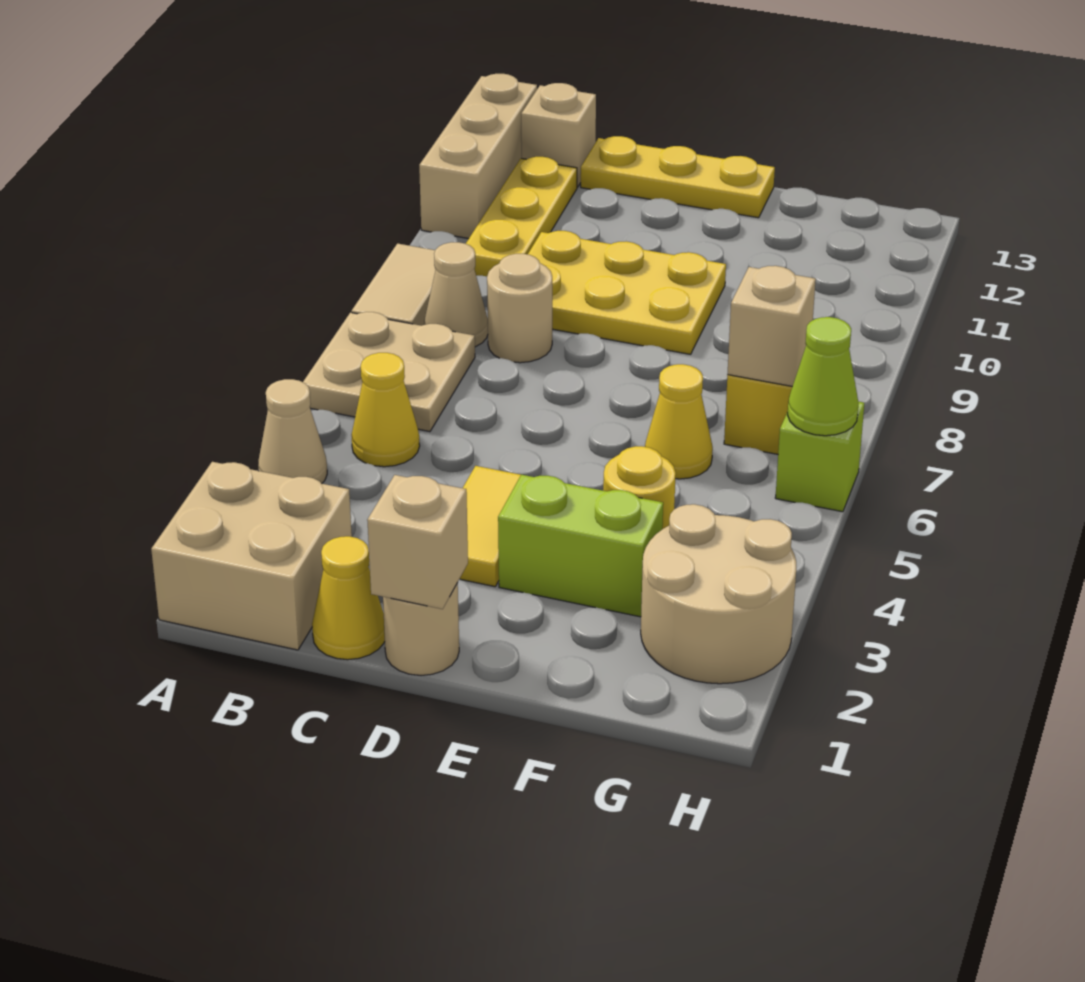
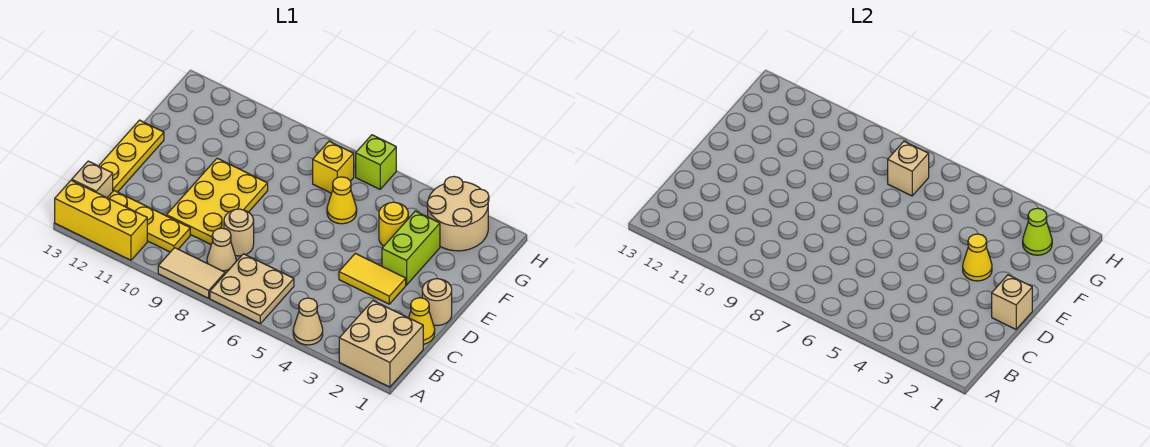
tan 1x3 brick [419,74,537,239] -> yellow 1x3 brick [55,180,147,260]
yellow 1x1 cone [352,353,420,467] -> yellow 1x1 cone moved to [963,234,992,281]
lime 1x1 cone [788,317,858,436] -> lime 1x1 cone moved to [1023,208,1052,255]

